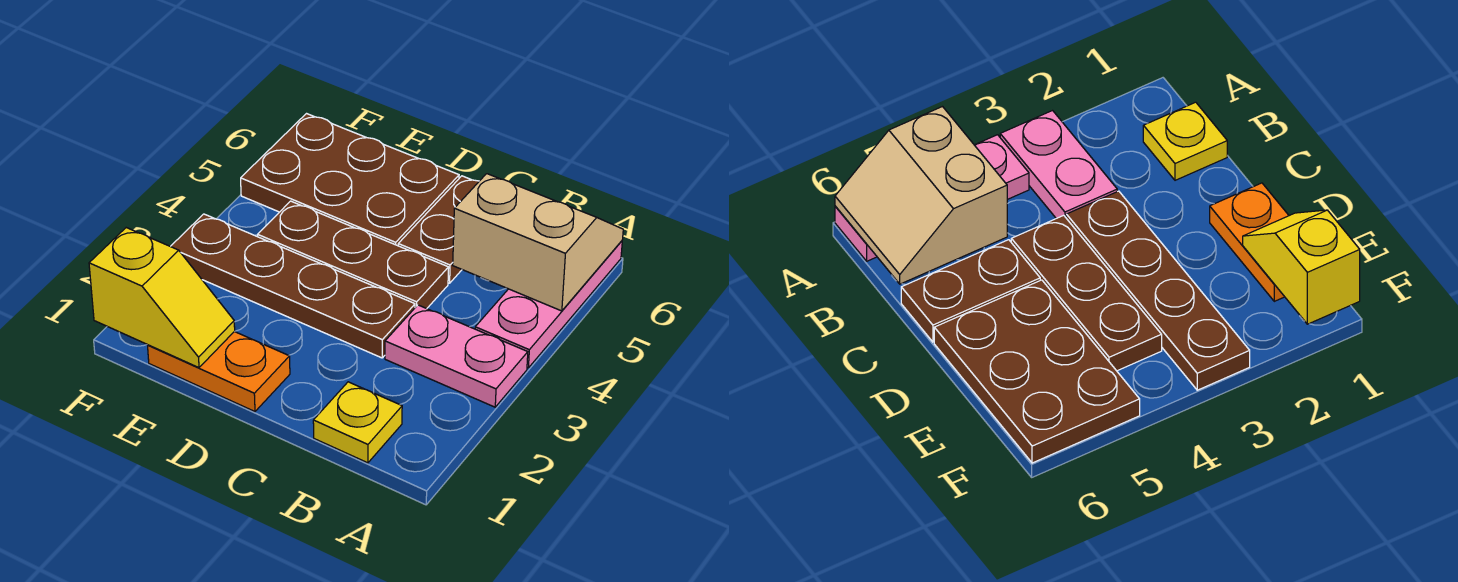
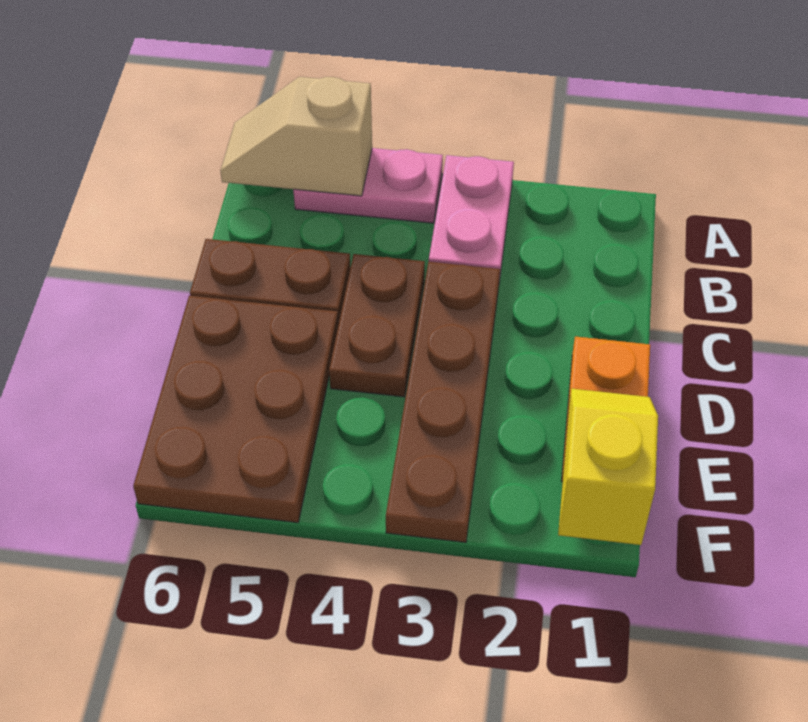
pink 1x3 plate [475,241,622,368] -> pink 1x2 plate [293,148,443,223]
tan 2x2 slope [453,174,623,311] -> tan 1x2 slope [220,77,372,196]
yellow 1x1 plate [313,382,402,463] -> none
brown 1x3 plate [258,201,449,309] -> brown 1x2 plate [329,254,425,397]

